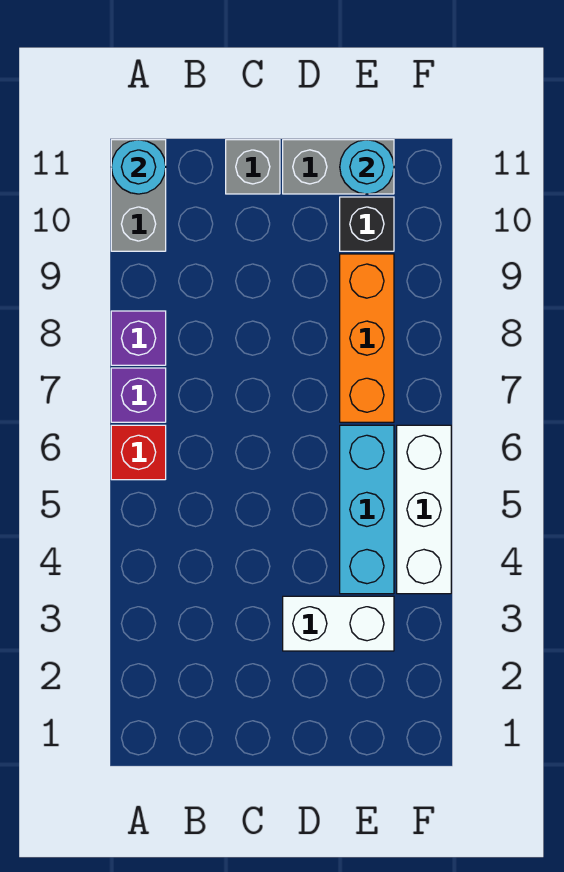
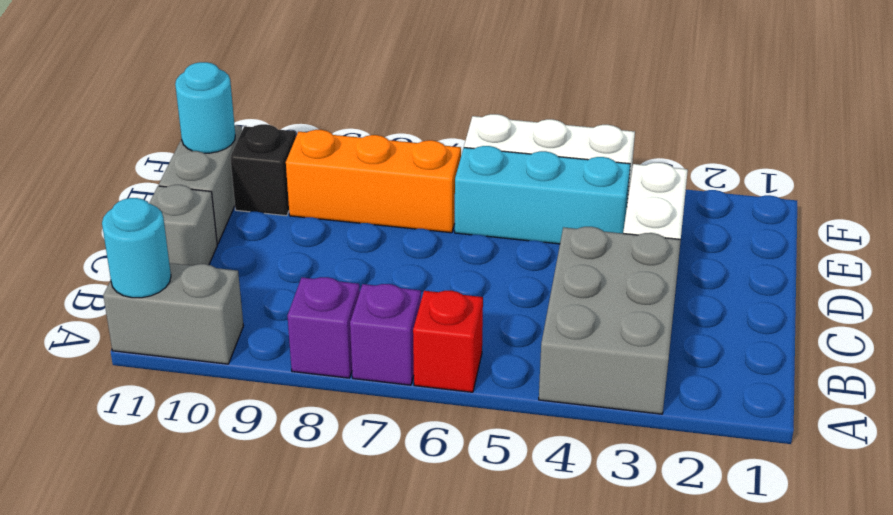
none -> grey 2x3 brick [539,227,681,414]

